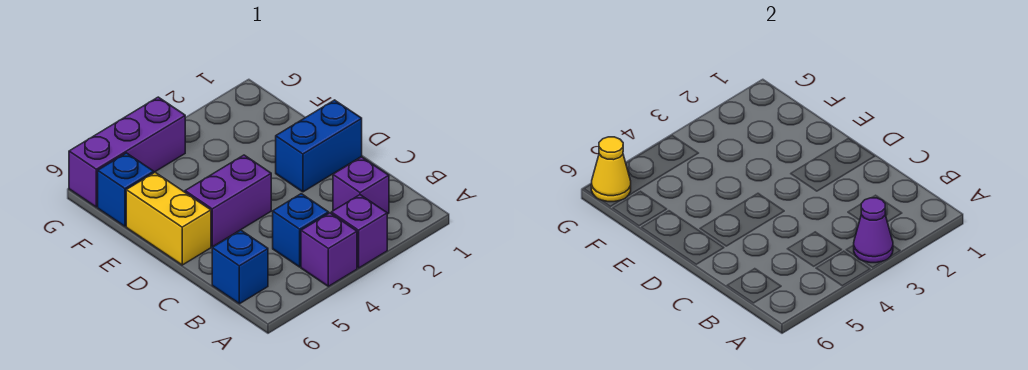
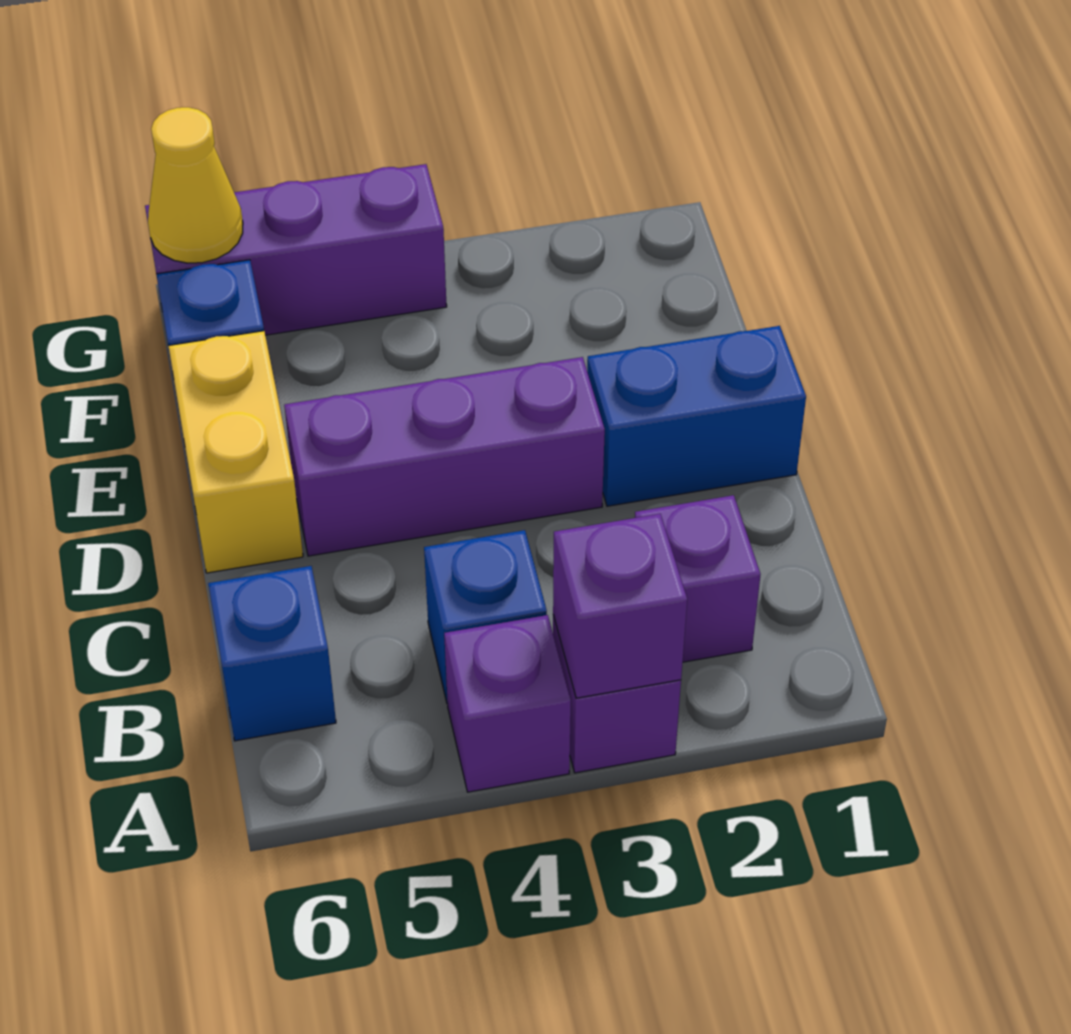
purple 1x1 cone [854,198,893,263] -> purple 1x1 brick [553,514,687,698]
purple 1x2 brick [185,155,271,247] -> purple 1x3 brick [284,357,605,556]

